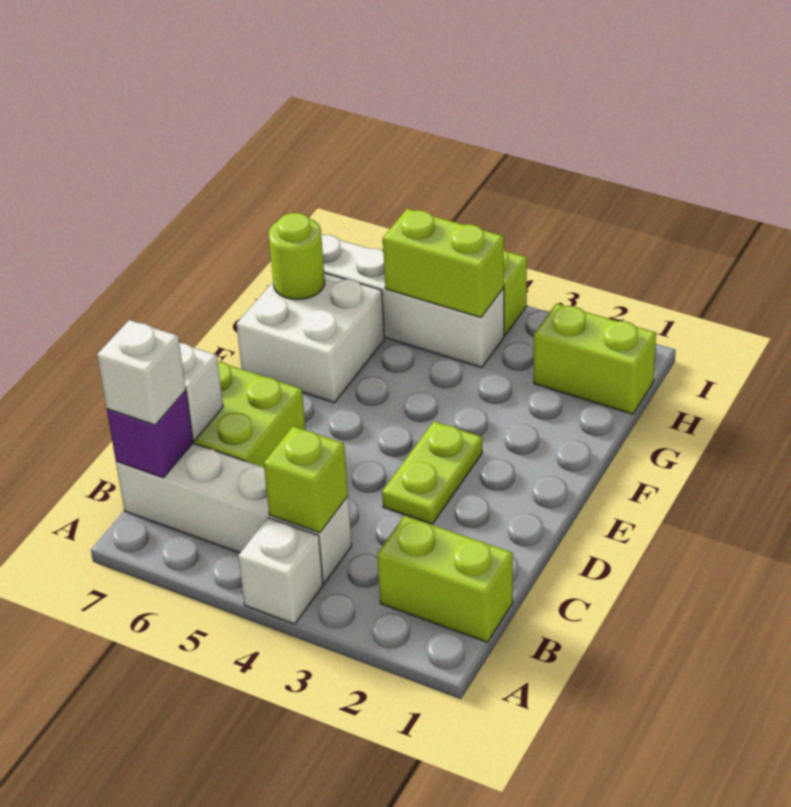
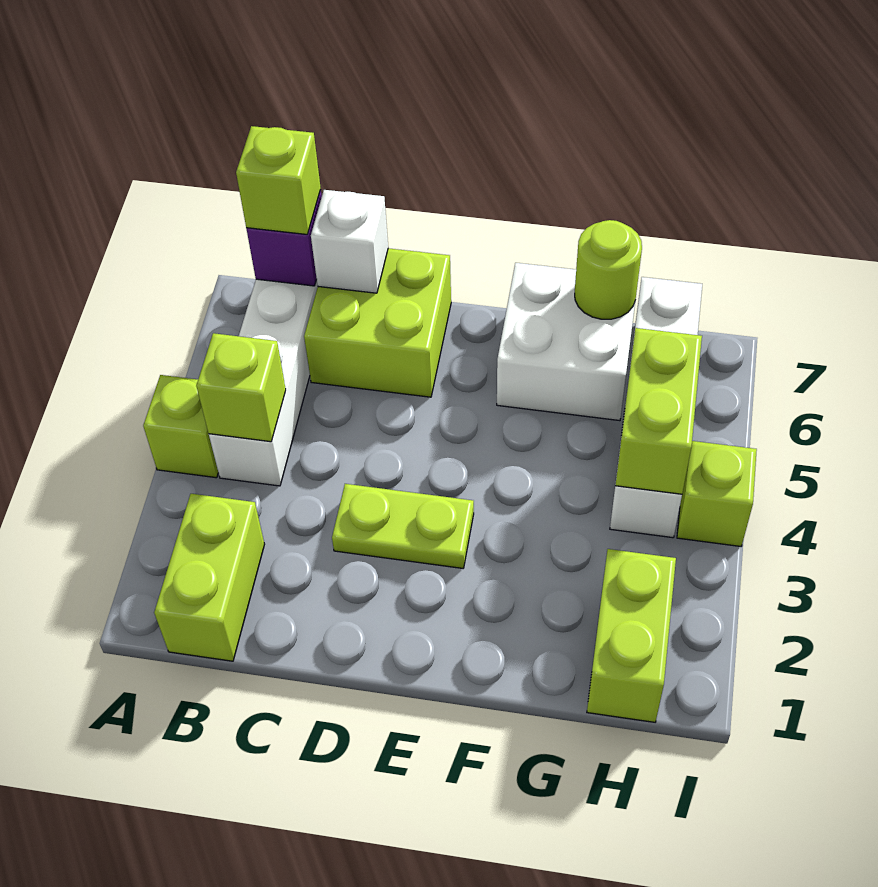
white 1x1 brick [238,518,323,624] -> lime 1x1 brick [143,375,218,478]
white 1x1 brick [97,320,186,425] -> lime 1x1 brick [236,126,321,235]

